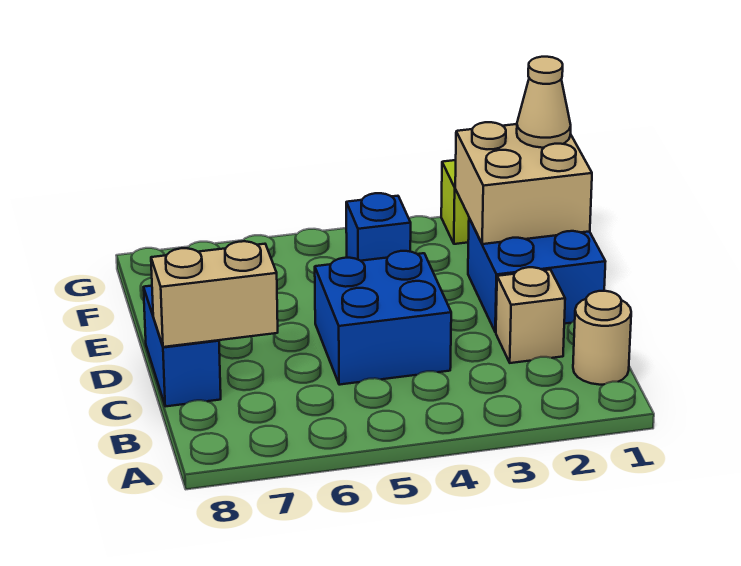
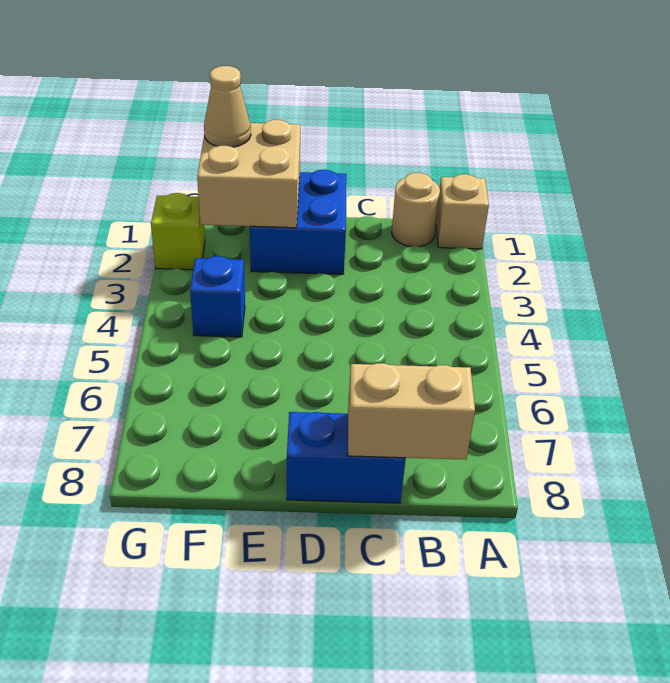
tan 1x1 brick [496,267,565,363] -> tan 1x1 brick moved to [436,174,489,249]
blue 2x2 brick [315,251,451,385] -> none
tan 1x2 brick [151,241,278,347] -> tan 1x2 brick turned to [348,363,475,459]

